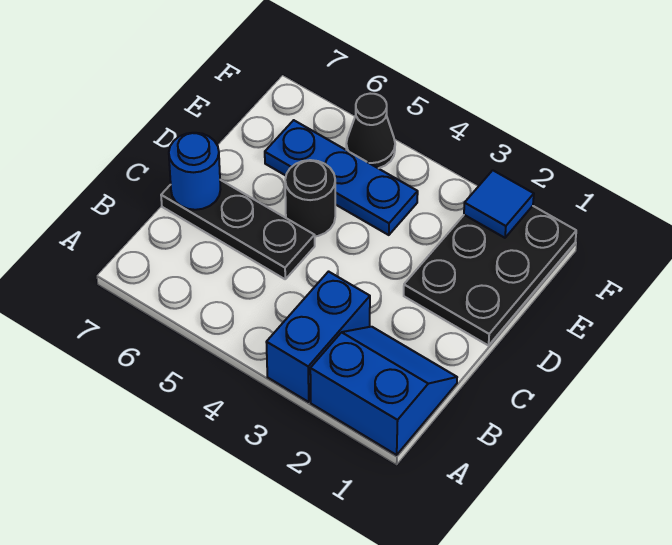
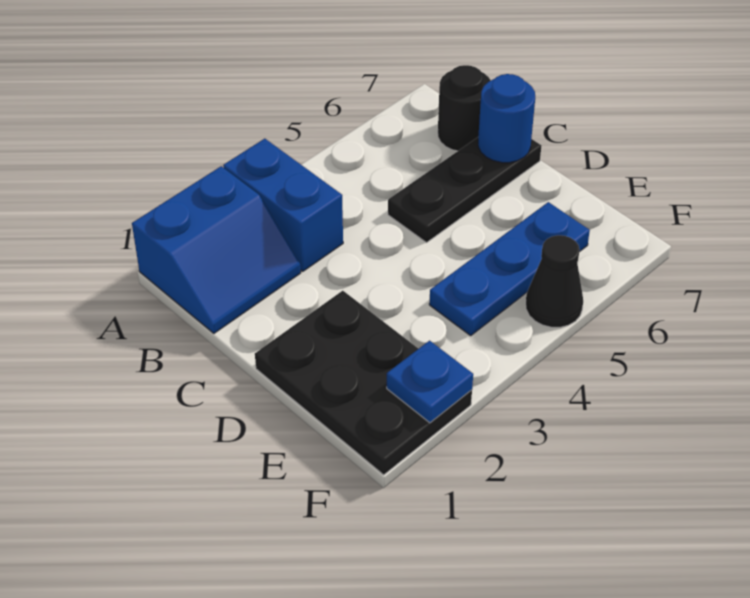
black 1x1 round brick [285,160,335,236] -> black 1x1 round brick moved to [438,65,491,151]
blue 1x1 tile [464,170,534,238] -> blue 1x1 plate [387,341,473,423]

